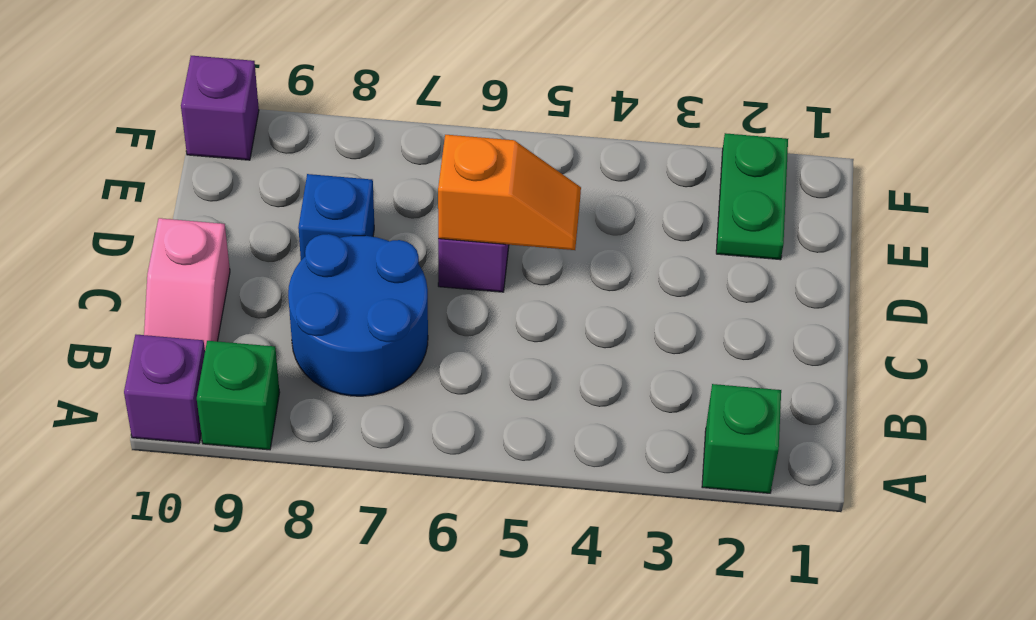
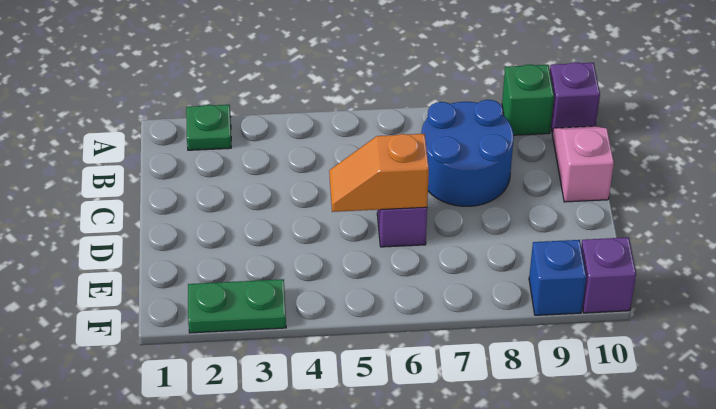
green 1x1 brick [702,384,781,493] -> green 1x1 plate [186,105,231,150]
blue 1x1 brick [298,174,374,260] -> blue 1x1 brick moved to [529,240,586,315]
green 1x2 plate [716,133,788,260] -> green 1x2 plate turned to [188,279,286,333]

